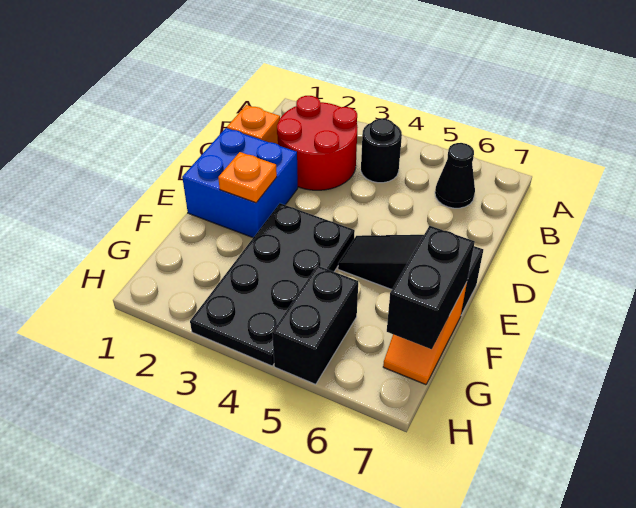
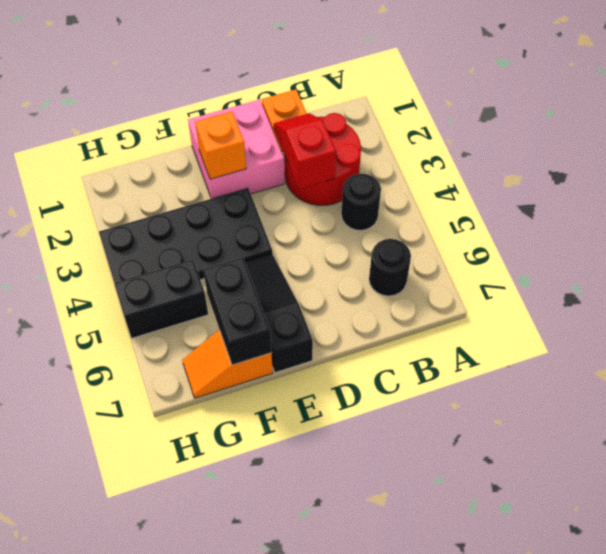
black 1x1 cone [435,143,475,208] -> black 1x1 round brick [369,239,411,296]
none -> red 1x2 slope [274,113,336,189]
blue 2x2 brick [182,128,298,237] -> pink 2x2 brick [188,100,285,199]
orange 1x1 plate [218,152,277,203] -> orange 1x1 brick [195,111,246,179]
black 1x2 brick [387,226,475,349] -> black 1x2 brick turned to [203,257,272,365]

